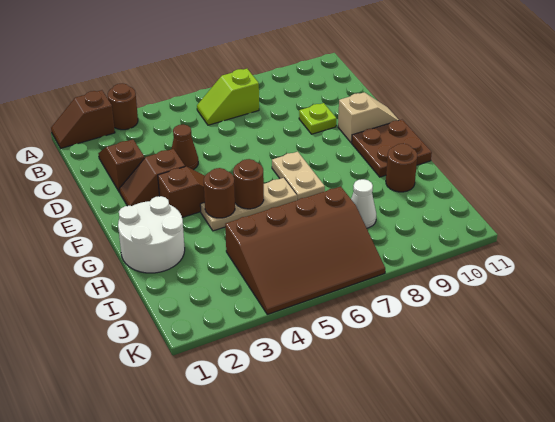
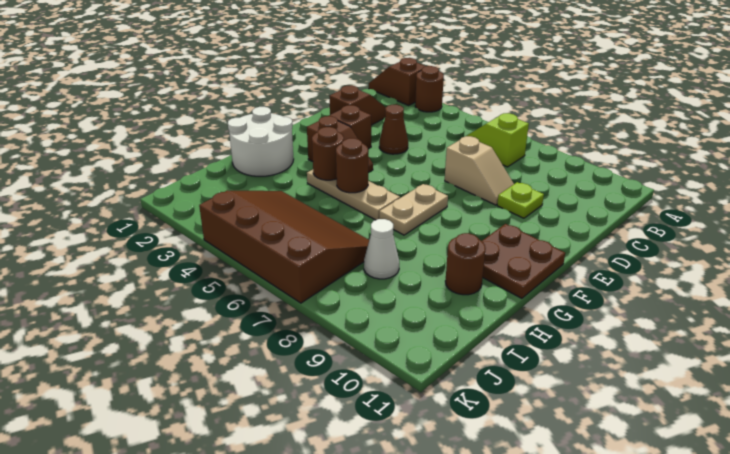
tan 1x2 slope [338,92,399,143] -> tan 1x2 slope moved to [445,136,514,205]
brown 3x4 slope [225,187,385,314] -> brown 3x4 slope turned to [199,190,369,303]

